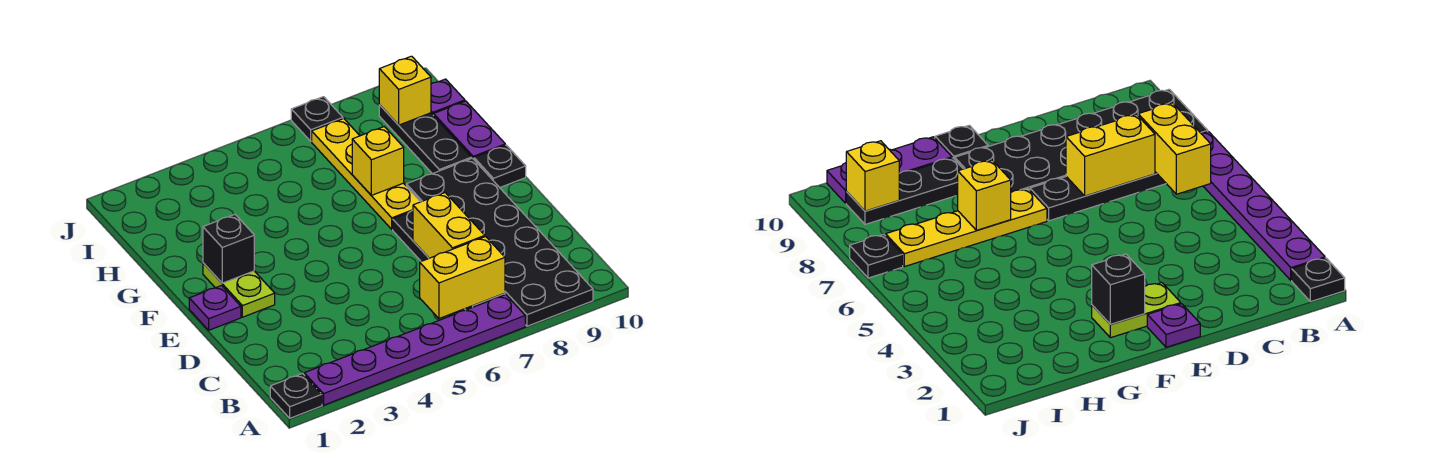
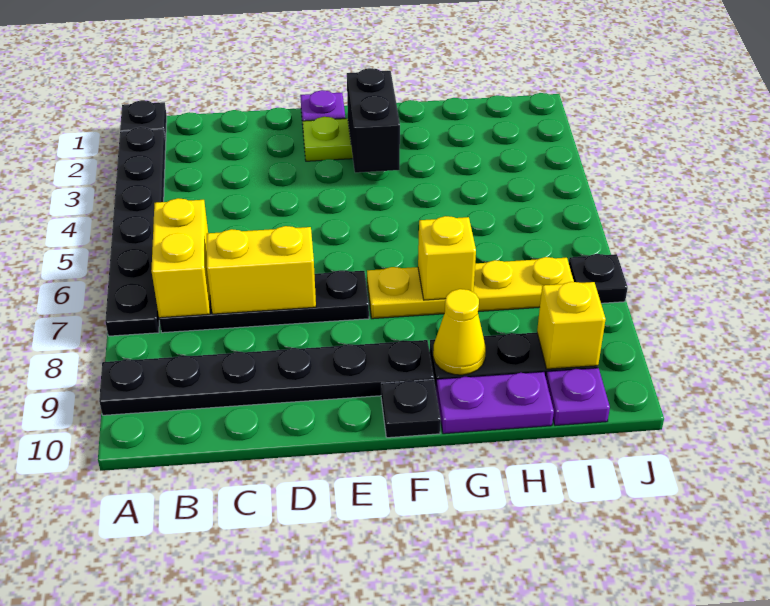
purple 1x6 plate [304,295,525,405] -> black 1x6 plate [105,127,166,336]
black 2x6 plate [406,158,593,326] -> black 1x6 plate [99,340,434,415]
black 1x1 brick [203,214,254,283] -> black 1x2 brick [347,68,400,173]
none -> yellow 1x1 cone [433,289,486,375]

